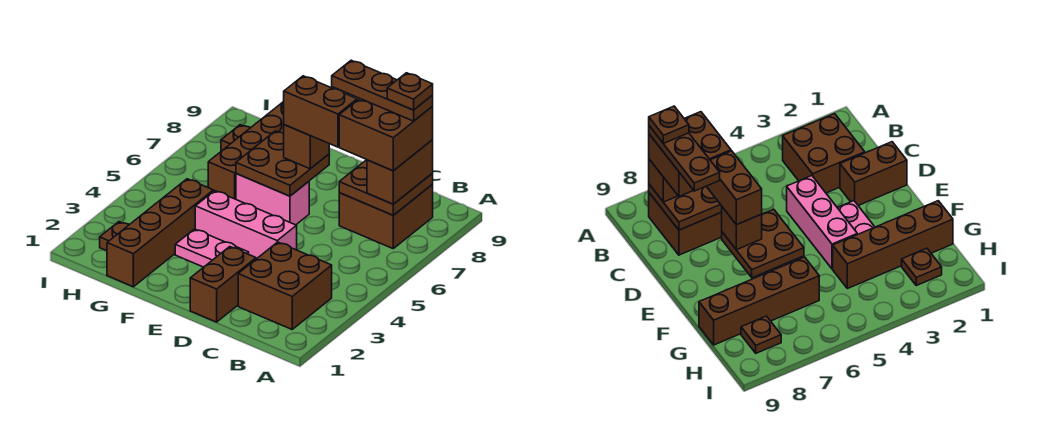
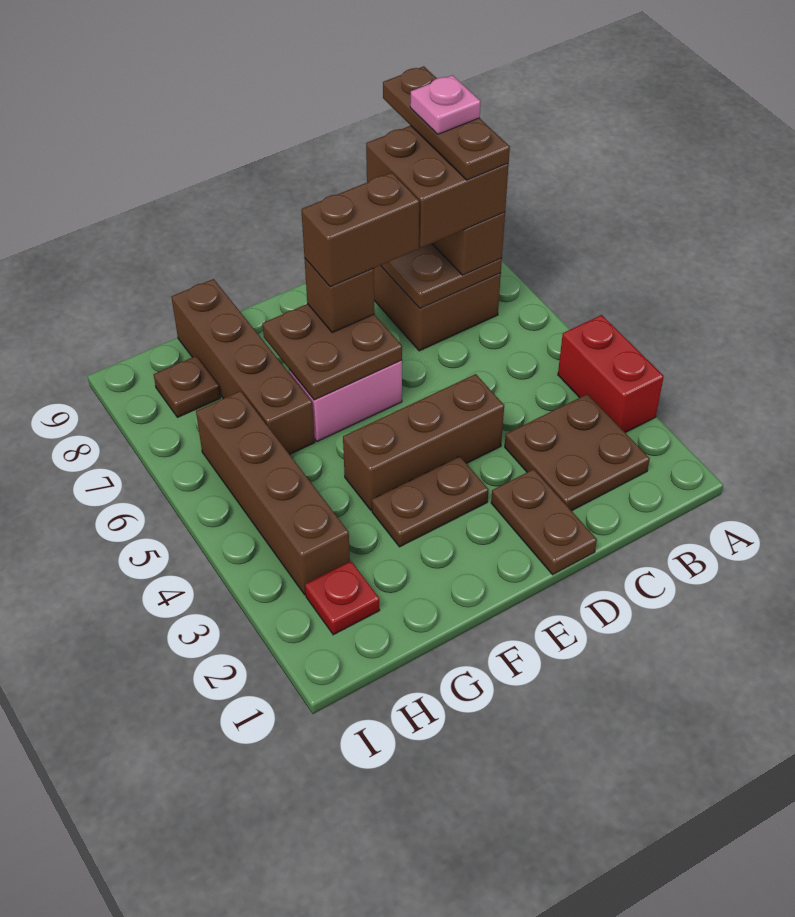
none -> red 1x2 brick [558,315,664,433]
brown 2x2 brick [238,242,332,329] -> brown 2x2 plate [505,394,650,511]
brown 1x3 plate [332,60,433,121] -> brown 1x3 plate turned to [383,66,510,180]
brown 1x1 plate [387,73,433,110] -> pink 1x1 plate [410,75,481,134]
brown 1x2 brick [190,247,256,322] -> brown 1x2 plate [491,469,597,575]
pink 1x3 brick [195,191,297,259] -> brown 1x3 brick [343,374,504,510]
pink 1x2 plate [175,229,249,267] -> brown 1x2 plate [372,456,488,547]
brown 1x4 brick [107,179,213,287] -> brown 1x4 brick moved to [196,391,350,595]
brown 1x1 plate [100,222,129,251] -> red 1x1 plate [305,561,380,635]

